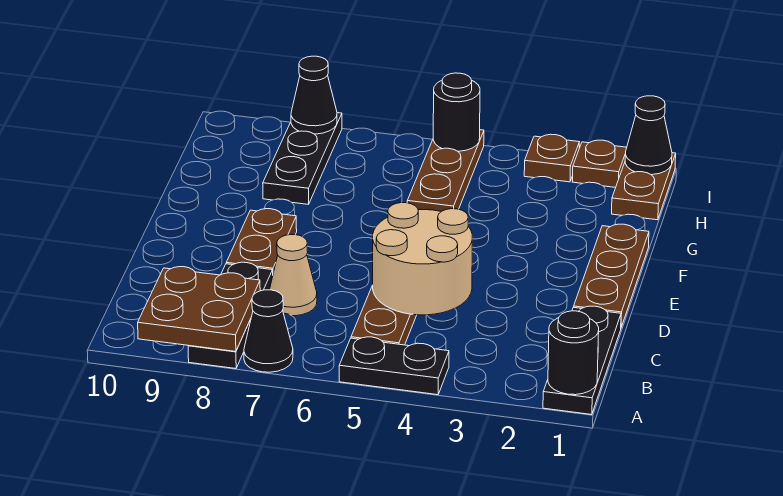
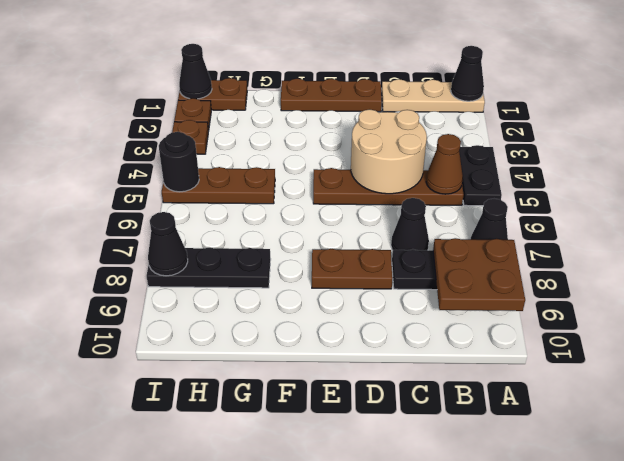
black 1x3 plate [543,306,621,415] -> tan 1x3 plate [381,79,485,112]
black 1x1 round brick [548,311,599,395] -> black 1x1 cone [451,46,484,101]
none -> brown 1x1 cone [426,134,463,194]
tan 1x1 cone [270,235,317,316] -> black 1x1 cone [391,198,429,250]

